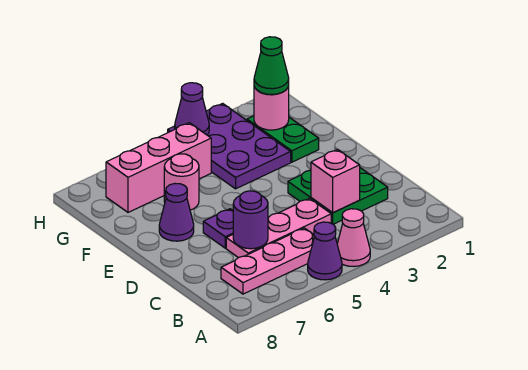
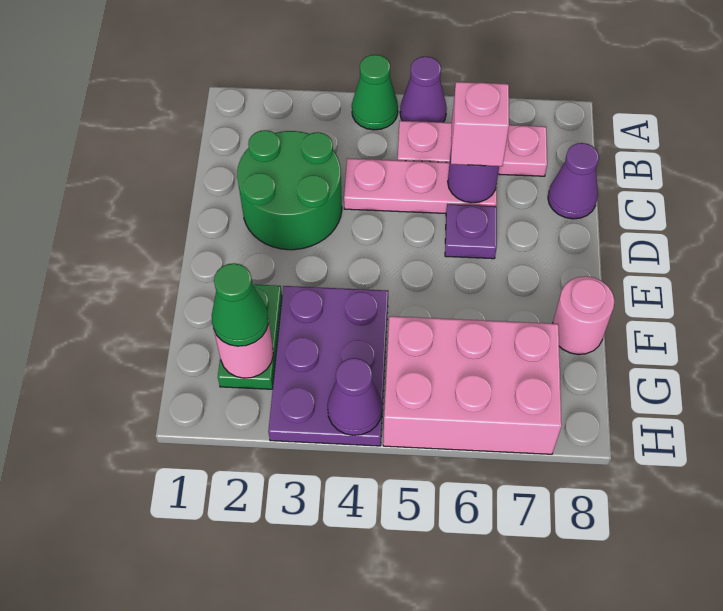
pink 1x1 cone [337,209,370,266] -> green 1x1 cone [352,55,398,130]
green 2x2 plate [288,168,388,224] -> green 2x2 round brick [237,130,342,250]
pink 1x1 brick [311,149,360,213] -> pink 1x1 brick moved to [451,82,509,166]
purple 1x1 cone [159,184,194,241] -> purple 1x1 cone moved to [548,143,599,219]
pink 1x1 round brick [164,154,199,210] -> pink 1x1 round brick moved to [553,276,615,355]
pink 1x3 brick [106,123,211,212] -> pink 2x3 brick [383,316,562,454]

